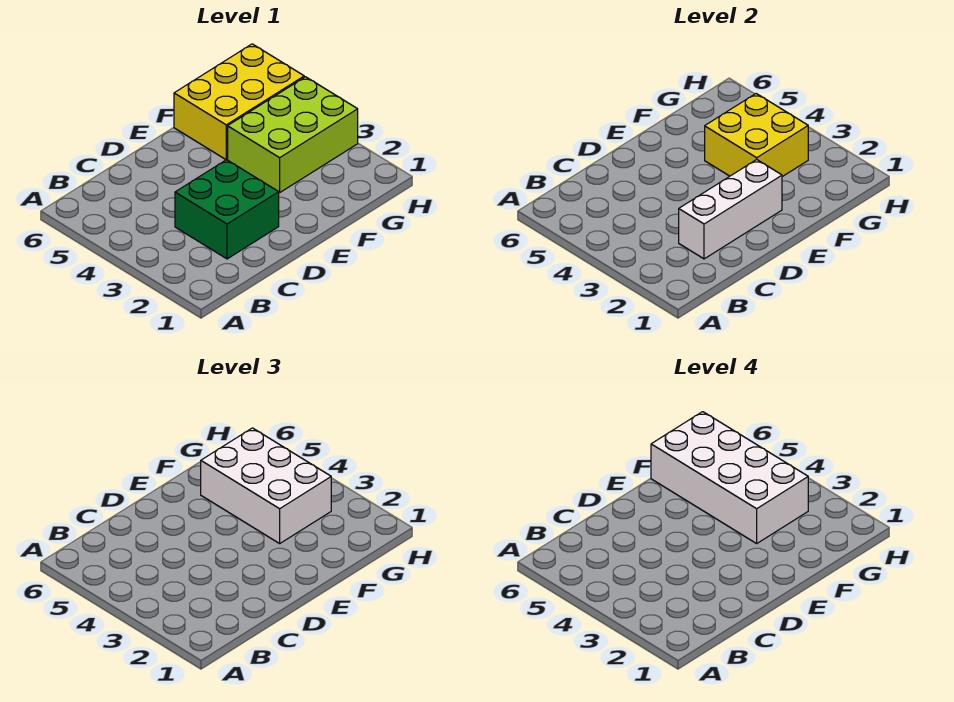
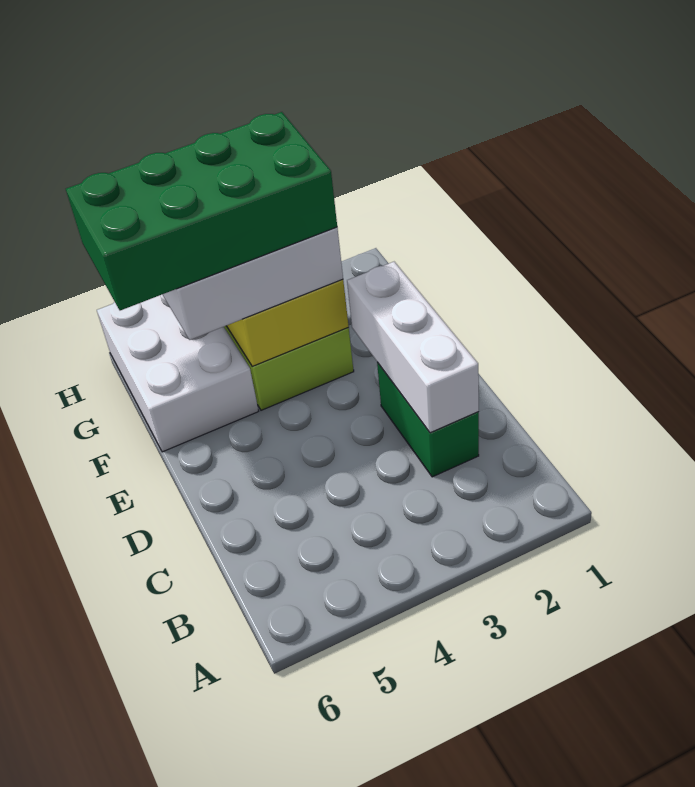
green 2x2 brick [175,160,279,259] -> green 1x2 brick [377,362,479,477]
white 2x4 brick [651,412,808,543] -> green 2x4 brick [66,112,337,310]
yellow 2x3 brick [174,44,304,160] -> white 2x3 brick [97,295,259,452]

